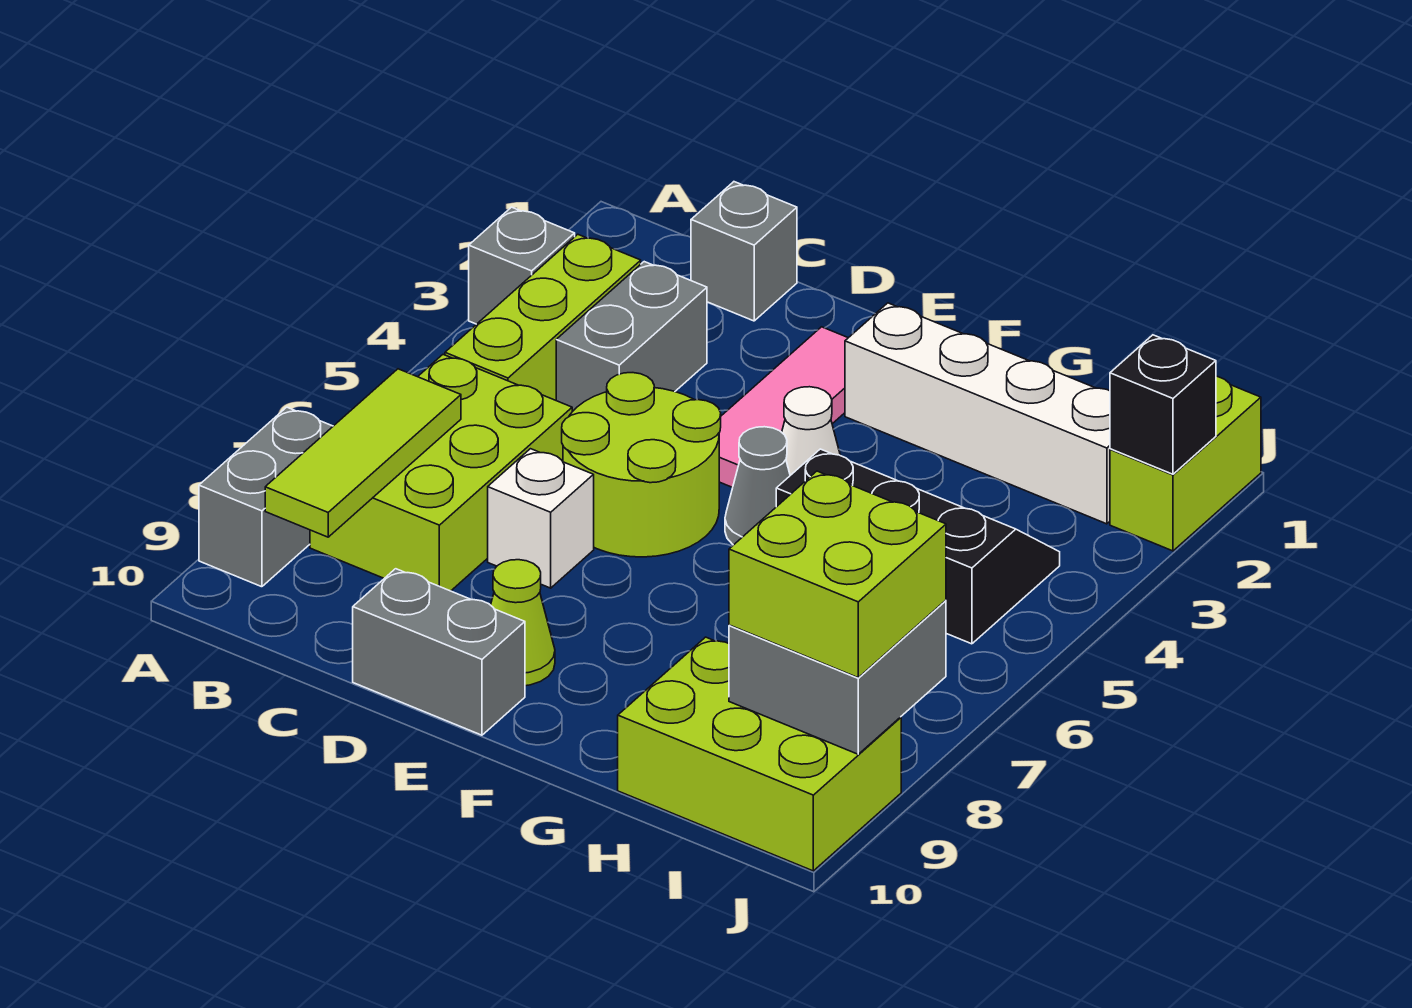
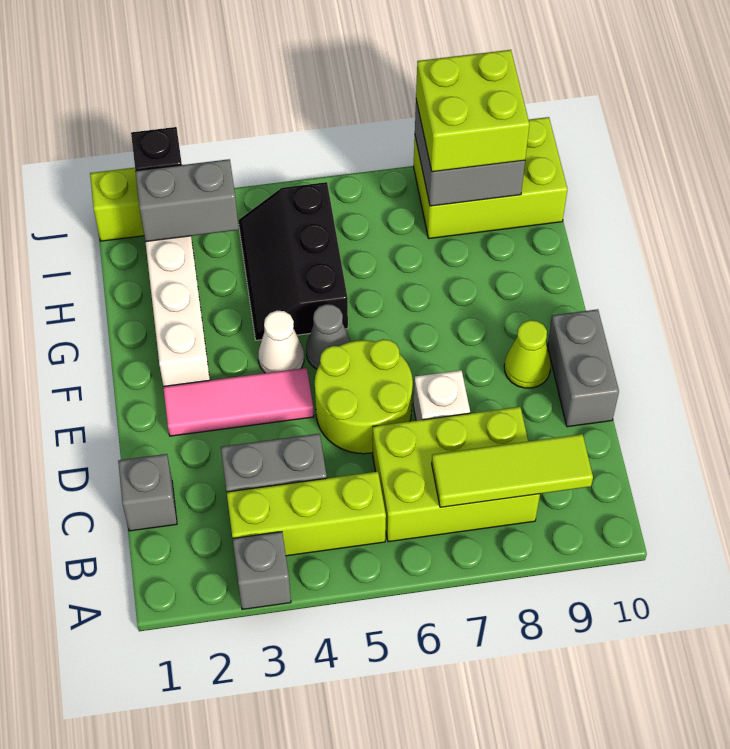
grey 1x2 brick [199,407,333,587] -> grey 1x2 brick moved to [135,159,239,242]
lime 2x3 brick [618,637,901,871] -> lime 2x3 brick turned to [414,117,567,239]

